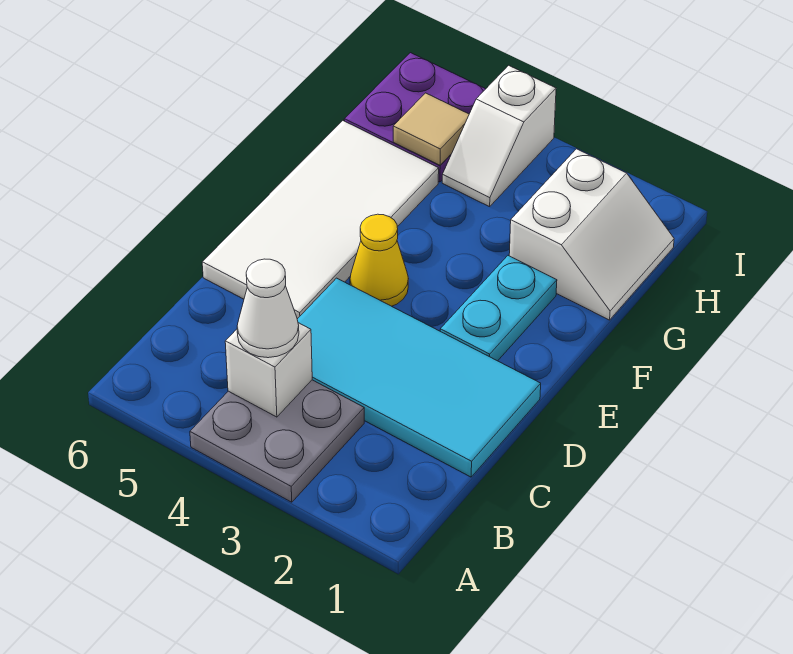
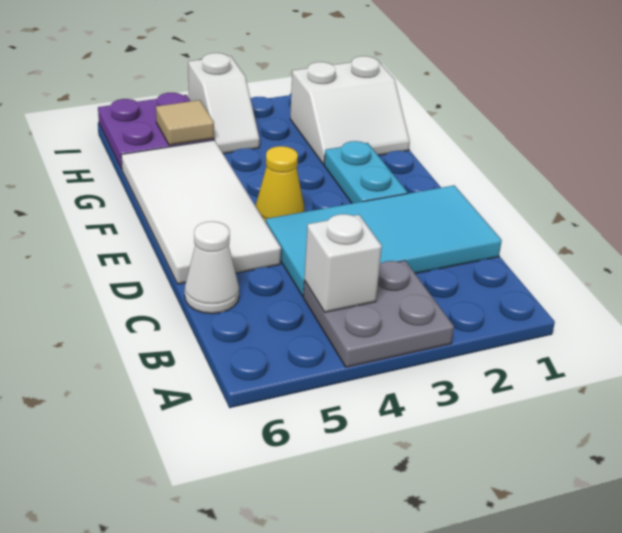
white 1x1 cone [237,259,299,358] -> white 1x1 cone moved to [185,221,239,314]
white 2x2 slope [509,149,674,320] -> white 2x2 slope turned to [290,56,410,164]

